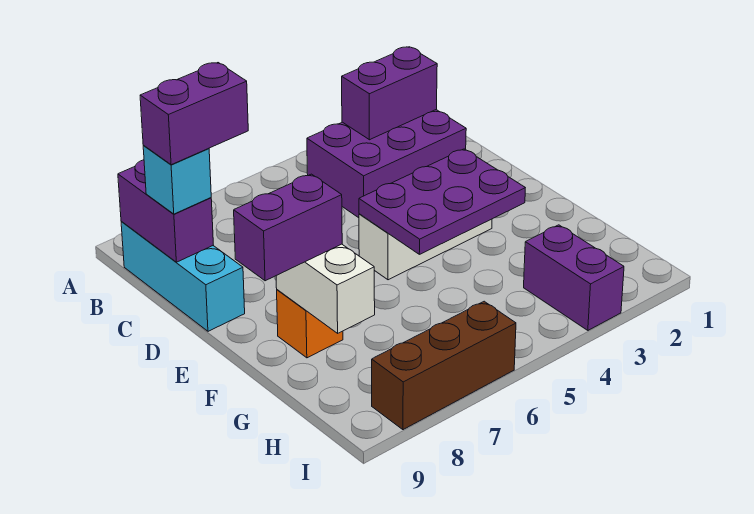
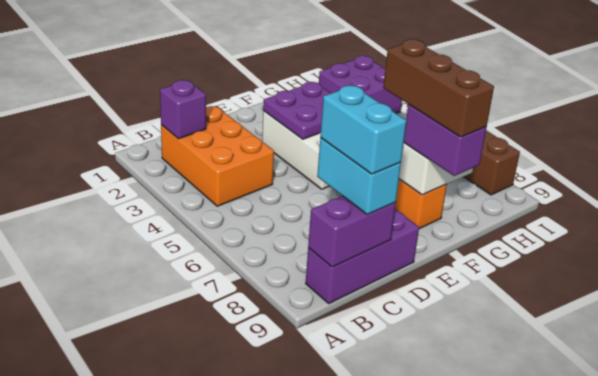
purple 2x3 brick [307,110,466,218] -> orange 2x3 brick [161,106,274,206]
purple 1x2 brick [342,47,437,140] -> purple 1x1 brick [160,80,206,139]
cyan 1x3 brick [121,222,245,331] -> purple 1x3 brick [306,209,419,304]
purple 1x2 brick [140,63,248,165] -> cyan 1x2 brick [320,85,407,174]
cyan 1x1 brick [143,145,211,214] -> cyan 1x2 brick [317,138,401,215]
purple 2x3 plate [359,149,525,254] -> purple 2x2 plate [263,82,331,139]
none -> brown 1x3 brick [383,39,494,137]
purple 1x2 brick [524,225,624,330] -> purple 2x2 brick [319,56,402,114]

